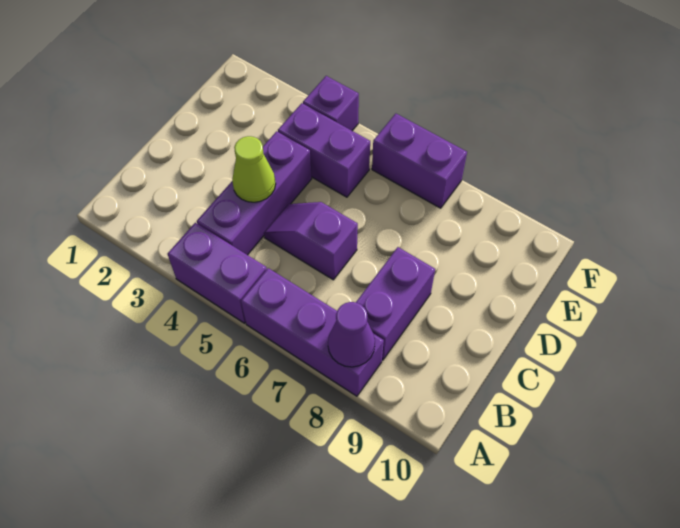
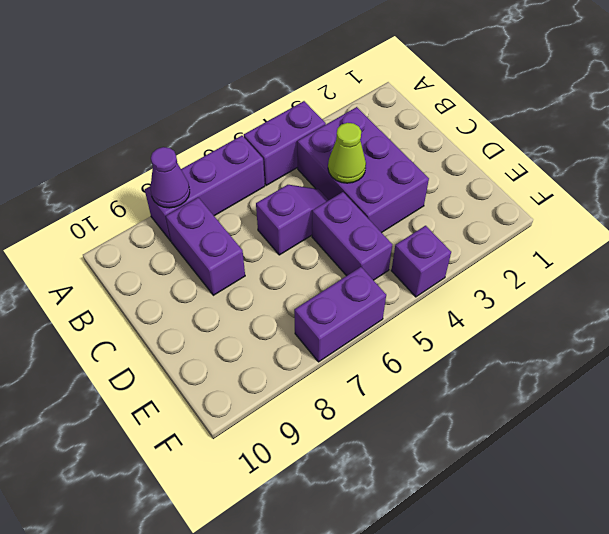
purple 1x3 brick [197,131,312,255] -> purple 2x3 brick [297,107,429,233]
purple 1x2 brick [278,103,370,197] -> purple 1x2 brick turned to [312,192,392,280]

